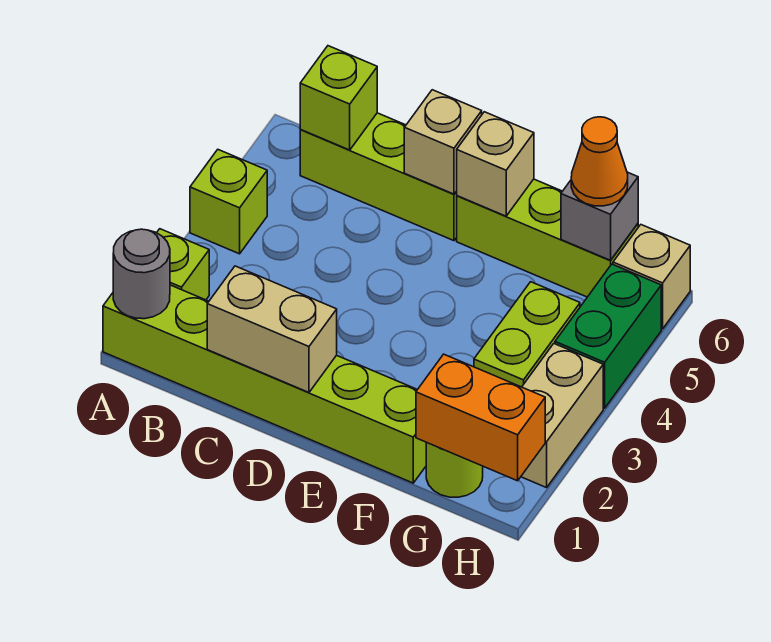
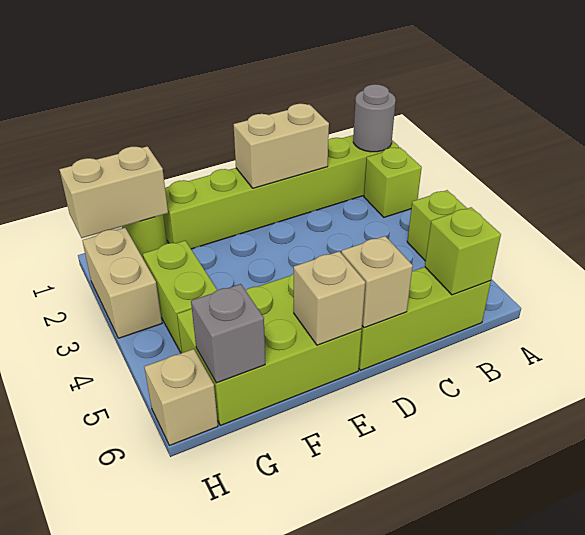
lime 1x3 brick [457,179,638,297] -> lime 2x3 brick [177,274,362,425]
orange 1x2 brick [416,354,545,481] -> tan 1x2 brick [59,146,168,238]
orange 1x1 cone [571,117,628,206] -> none
green 1x2 brick [555,264,661,408] -> none

